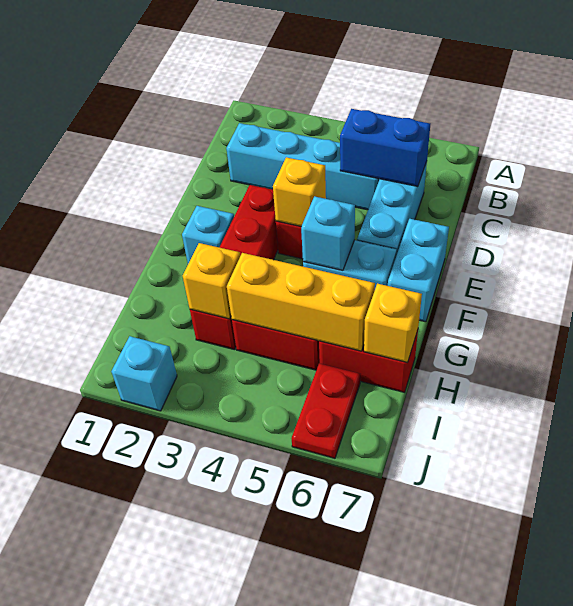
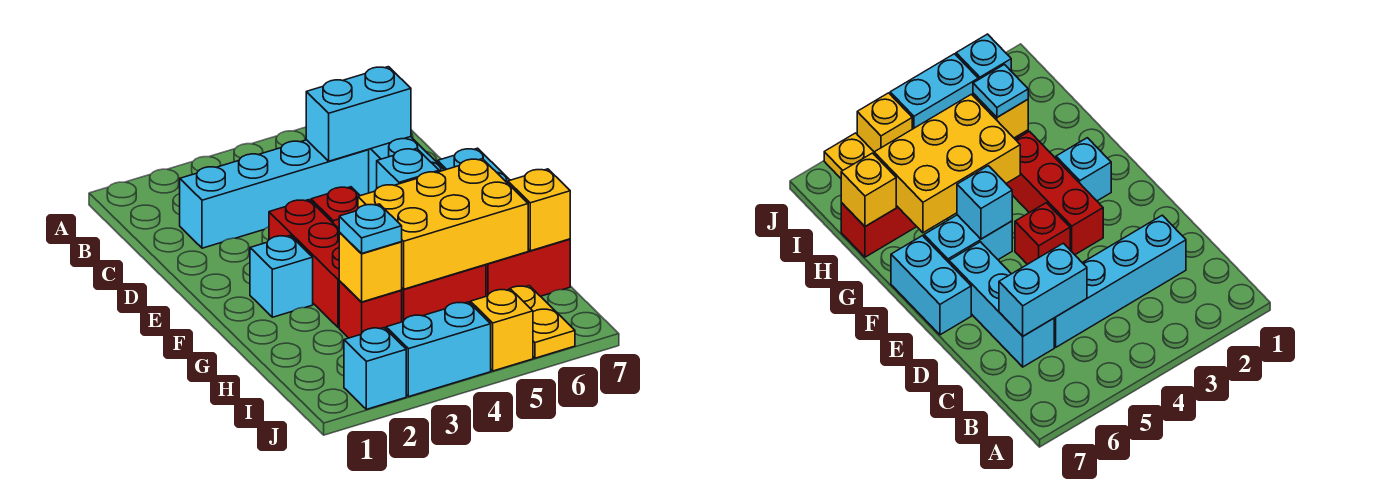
blue 1x2 brick [340,109,430,186] -> cyan 1x2 brick [306,67,411,161]
yellow 1x1 brick [273,157,326,226] -> yellow 1x1 brick moved to [470,289,533,371]
none -> cyan 1x1 plate [339,204,402,254]
yellow 1x3 brick [227,253,375,351] -> yellow 2x3 brick [358,159,528,289]
red 1x2 plate [291,363,360,458] -> yellow 1x2 plate [510,286,575,358]
none -> cyan 1x2 brick [386,302,491,397]

